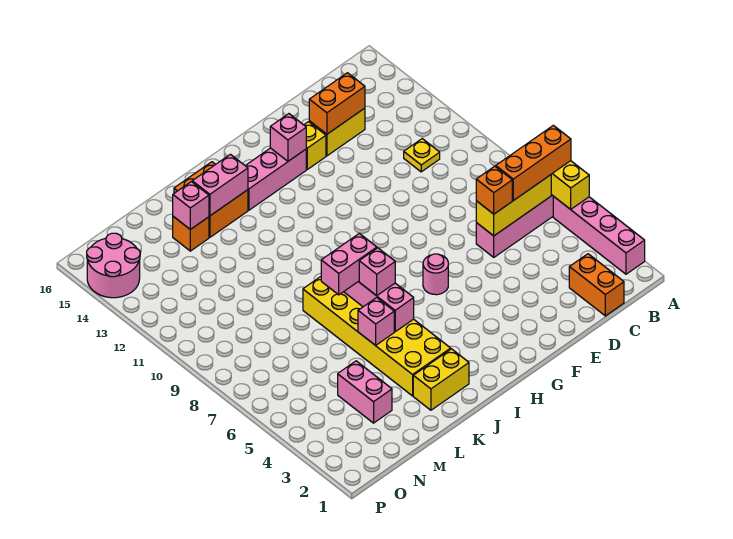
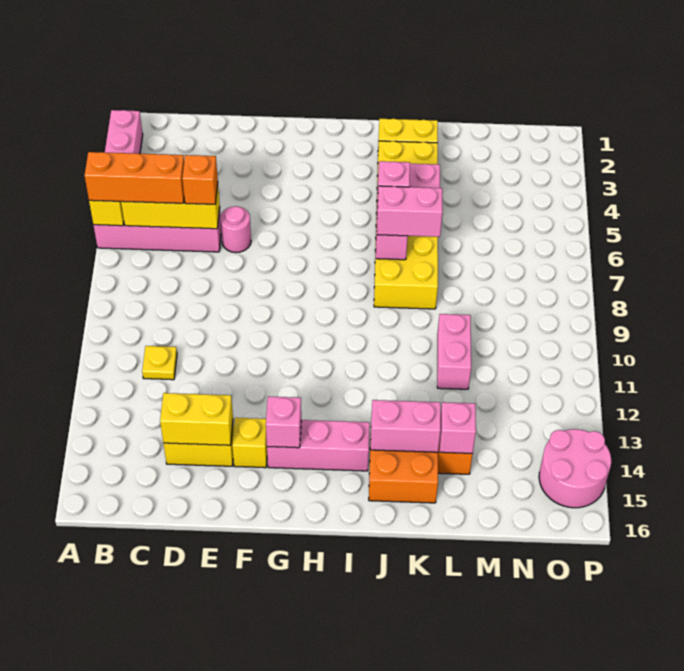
orange 1x2 brick [569,254,624,316] -> none
orange 1x2 brick [309,73,365,134] -> yellow 1x2 brick [160,393,233,445]
pink 1x1 round brick [423,254,448,295] -> pink 1x1 round brick moved to [220,206,251,253]
pink 1x2 brick [338,361,392,423] -> pink 1x2 brick moved to [437,314,471,389]

